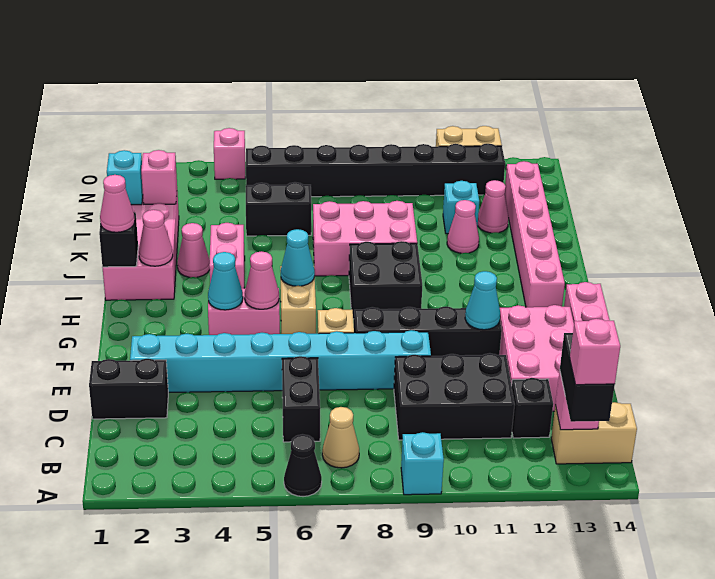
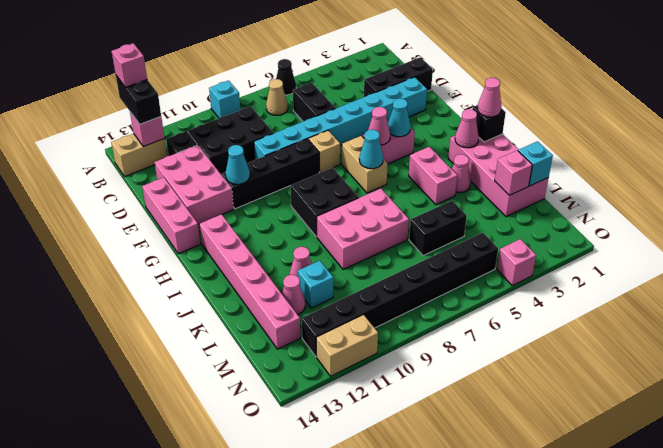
black 1x2 brick [89,359,168,419] -> black 1x3 brick [364,57,433,97]

